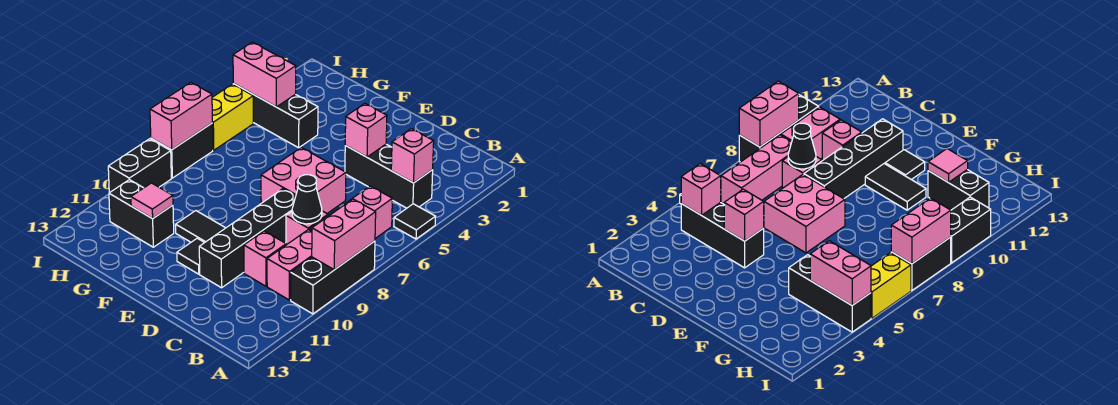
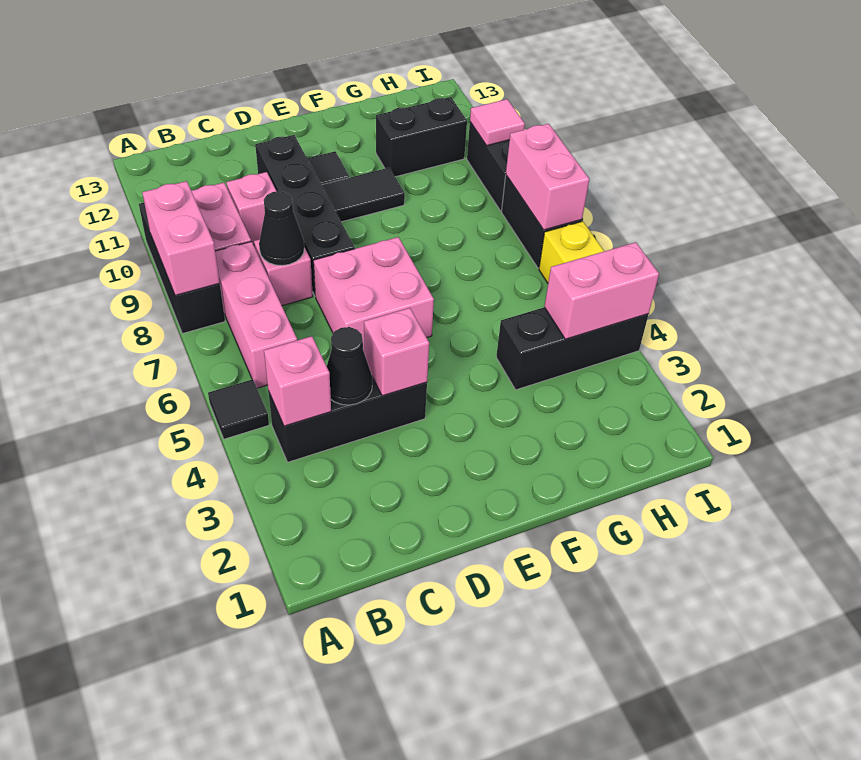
none -> black 1x1 cone [327,327,372,405]
pink 1x1 tile [131,183,173,219] -> pink 1x1 tile moved to [470,99,525,146]

